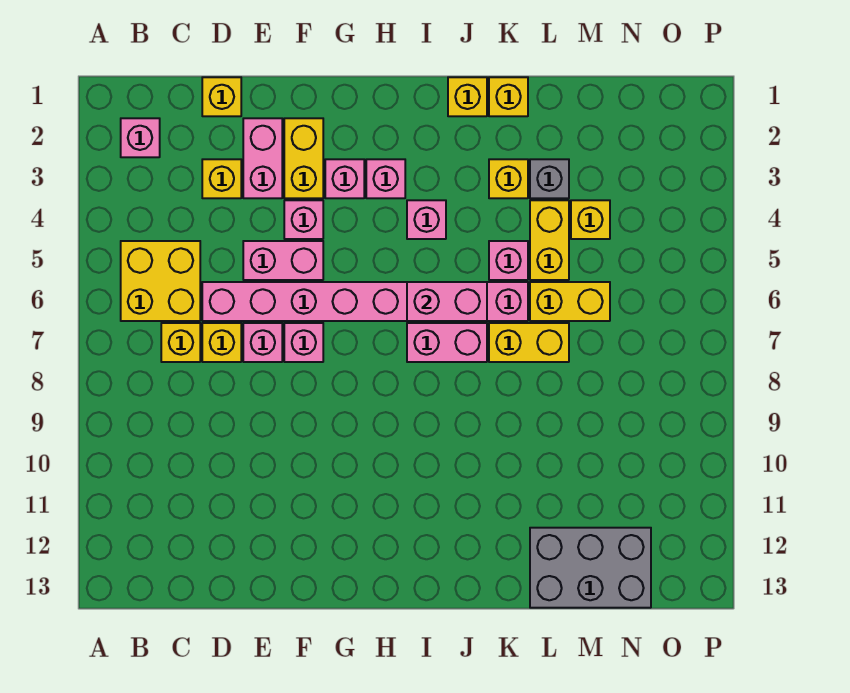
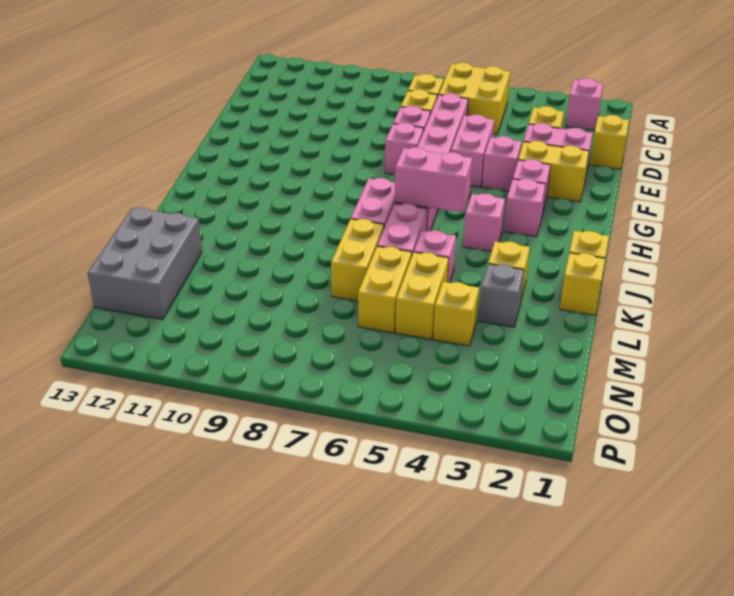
pink 1x2 brick [407,282,487,321] -> pink 1x2 brick turned to [395,147,472,213]
yellow 1x2 brick [530,200,569,280] -> yellow 1x2 brick turned to [396,252,449,339]

